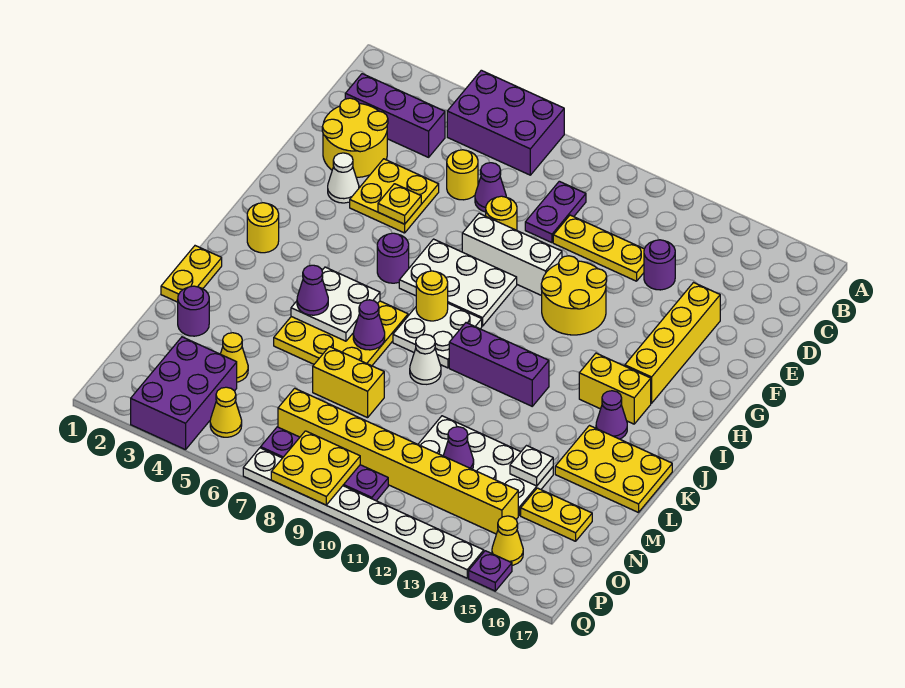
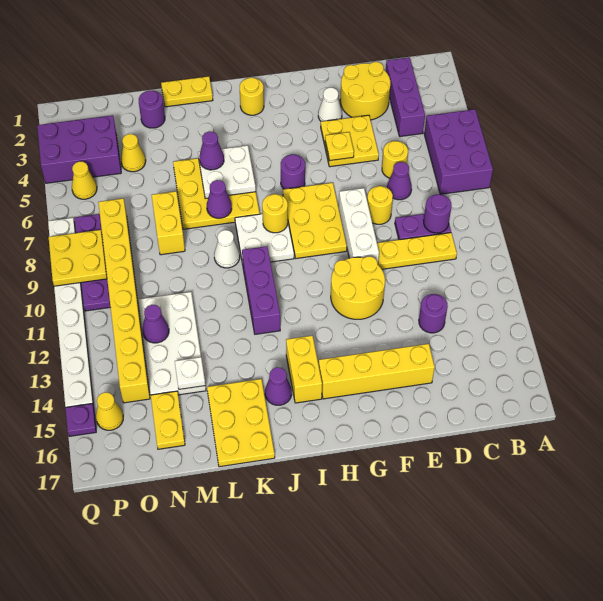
none -> purple 1x1 round brick [424,194,452,233]
yellow 1x3 plate [553,215,644,281] -> yellow 1x3 plate turned to [377,233,457,269]
white 2x3 plate [399,239,517,326] -> yellow 2x3 plate [283,183,347,258]

